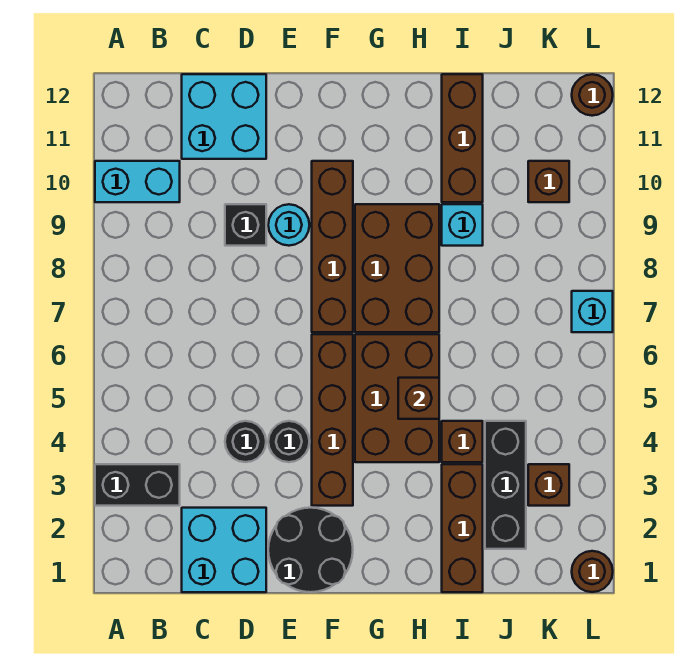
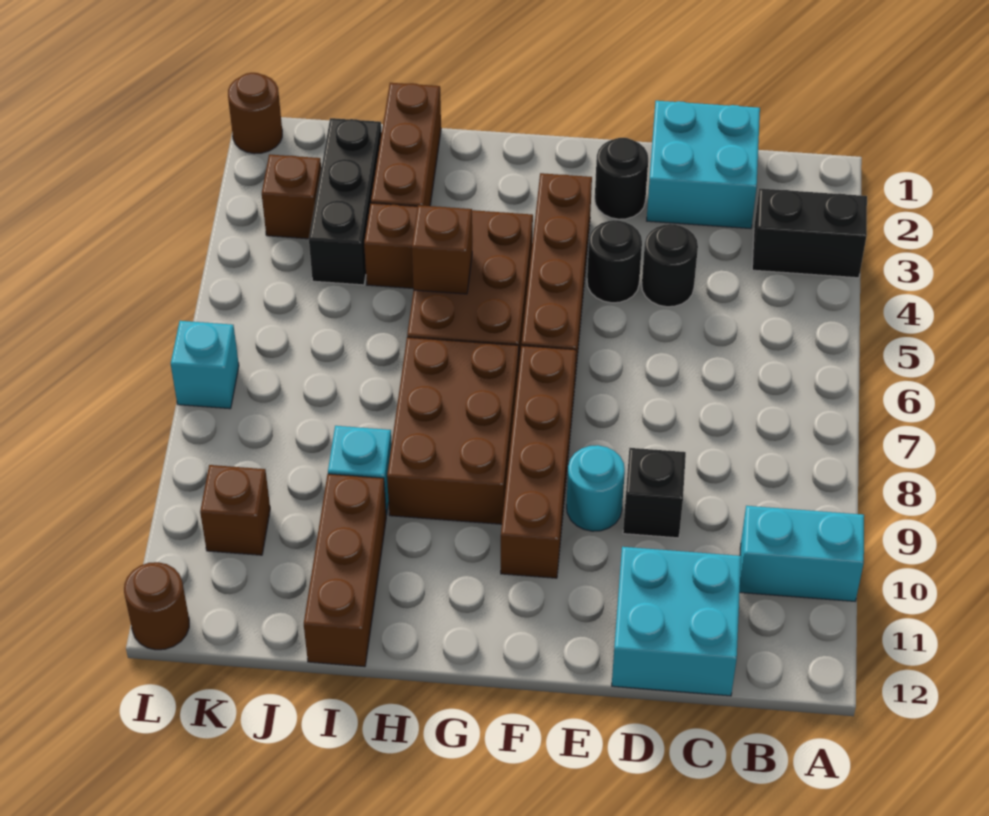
black 2x2 round brick [268,508,353,592] -> black 1x1 round brick [595,138,648,219]

